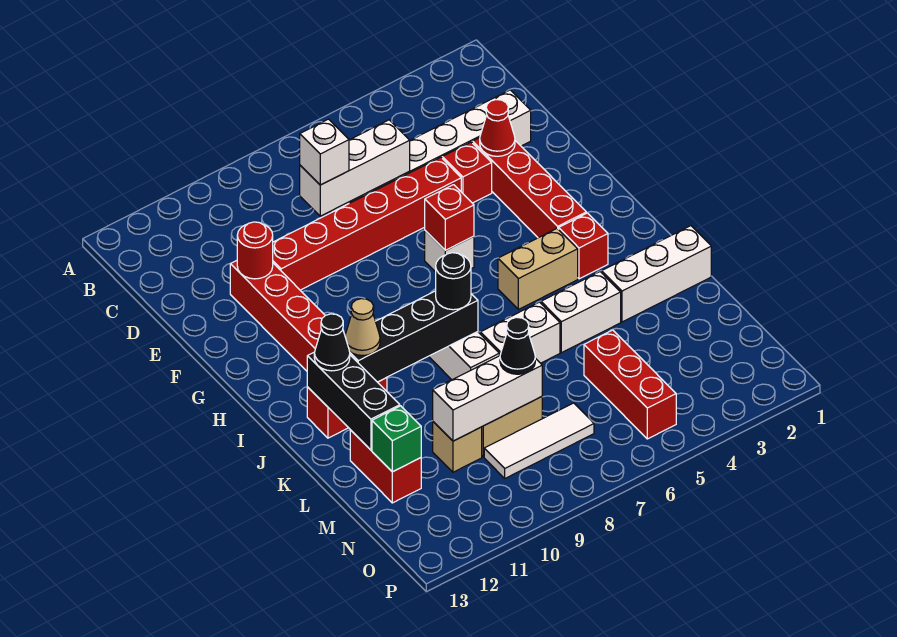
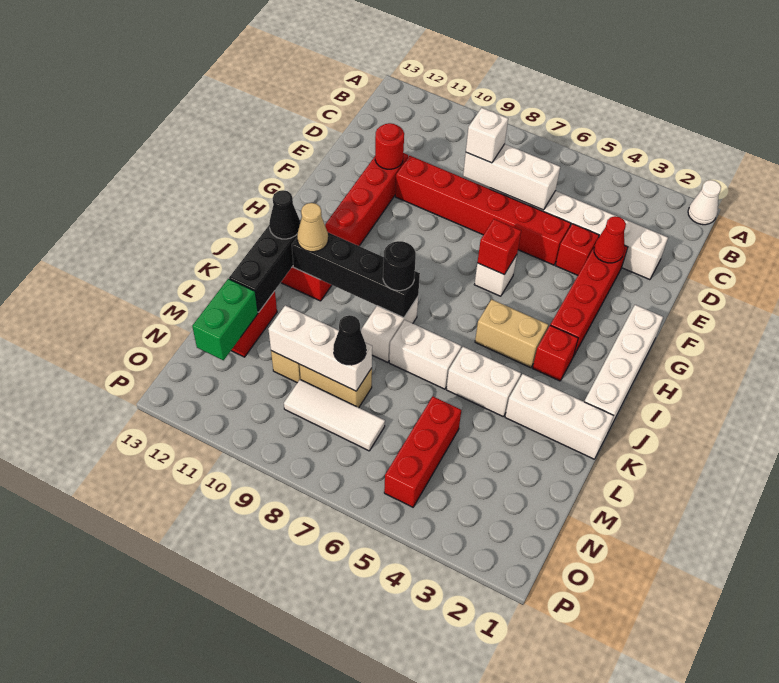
none -> white 1x1 cone [688,180,721,225]
none -> white 1x4 brick [584,305,663,430]
green 1x1 brick [372,406,421,472] -> green 1x2 brick [192,279,258,360]

